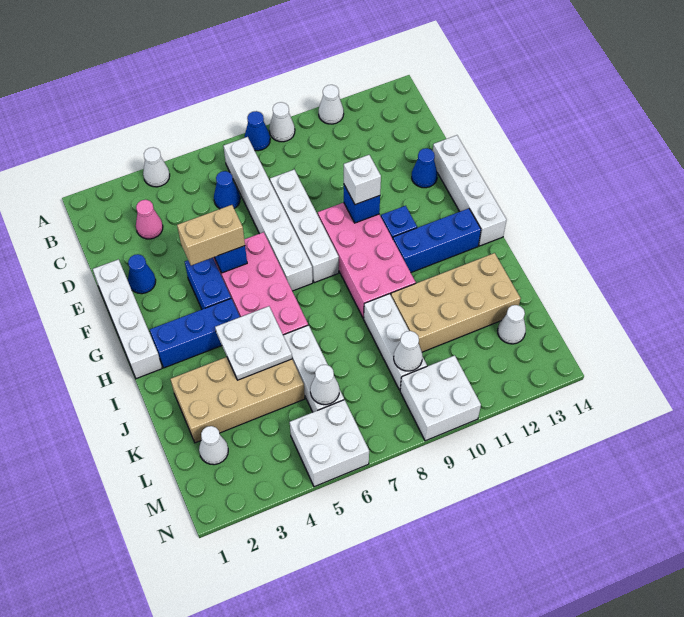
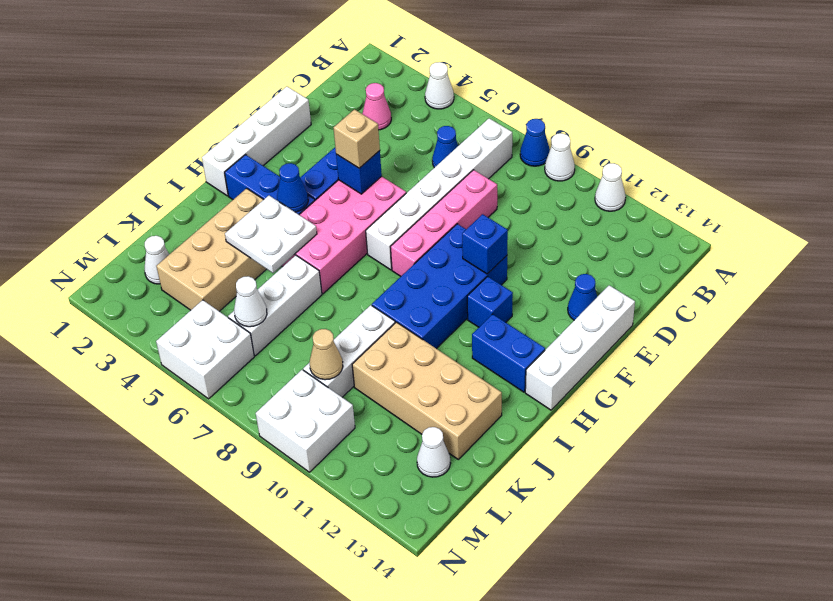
white 1x4 brick [270,170,339,283] -> pink 1x4 brick [391,170,497,276]
blue 1x1 cone [128,254,156,294] -> blue 1x1 cone moved to [277,163,308,212]
tan 1x2 brick [177,205,245,265] -> tan 1x1 brick [334,109,380,168]
pink 2x4 brick [318,203,416,318] -> blue 2x4 brick [372,224,507,349]
white 1x1 brick [344,155,381,205] -> none
blue 1x3 brick [393,208,481,272] -> blue 1x2 brick [472,314,545,392]
tan 2x4 brick [171,357,305,443] -> tan 2x4 brick turned to [156,188,266,311]
white 1x1 cone [394,331,422,371] -> tan 1x1 cone [310,329,343,380]

